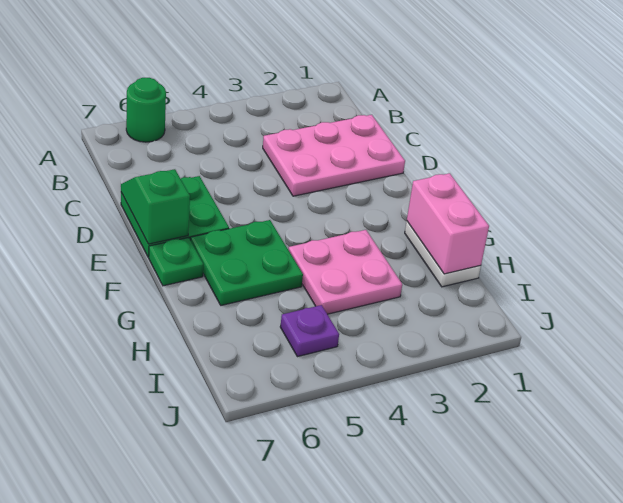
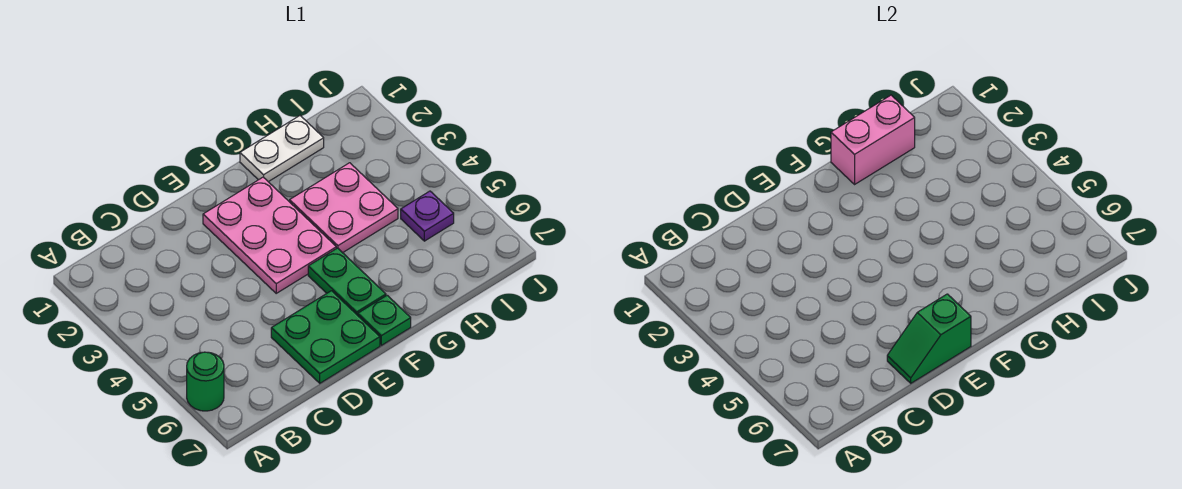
pink 2x3 plate [263,115,405,196] -> pink 2x3 plate moved to [203,177,336,293]
green 2x2 plate [191,220,303,305] -> green 1x2 plate [308,248,386,315]

